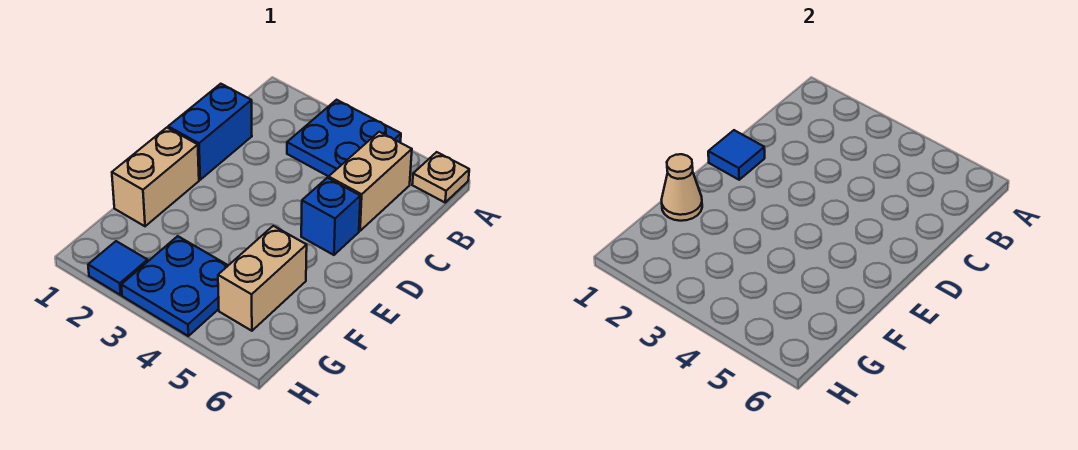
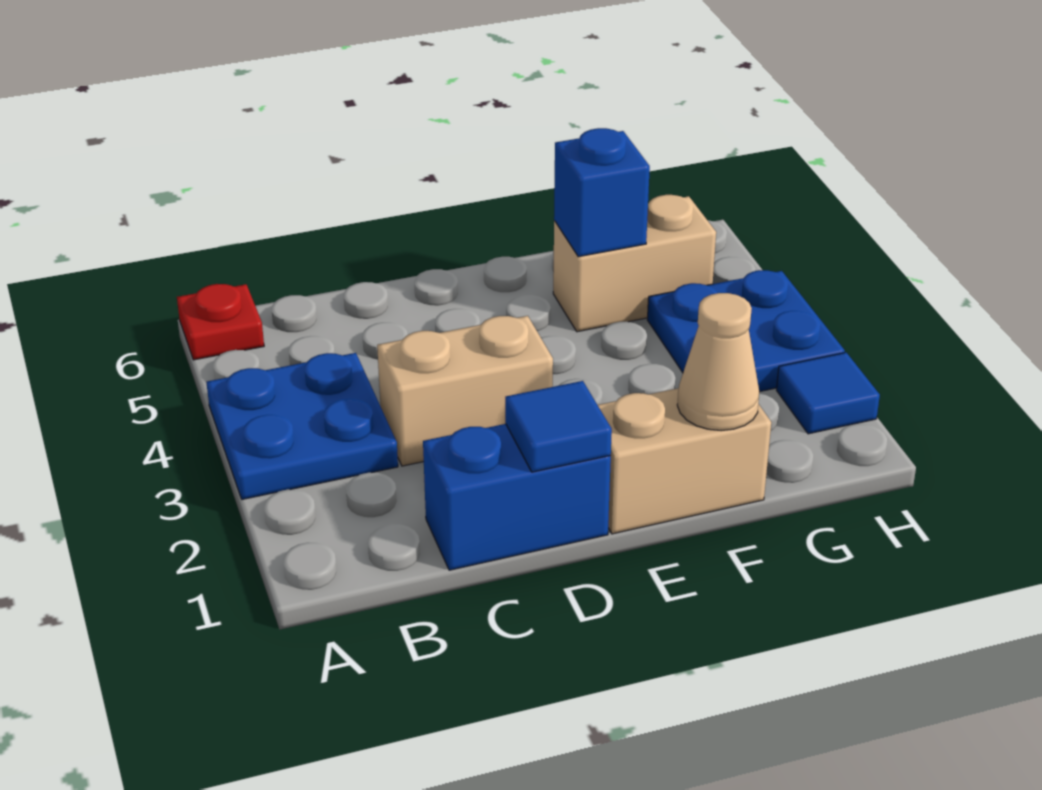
tan 1x1 plate [412,152,469,202] -> red 1x1 plate [177,284,264,360]
tan 1x2 brick [329,132,412,231] -> tan 1x2 brick moved to [377,316,553,466]
blue 1x1 brick [301,178,360,255] -> blue 1x1 brick moved to [554,128,650,257]

